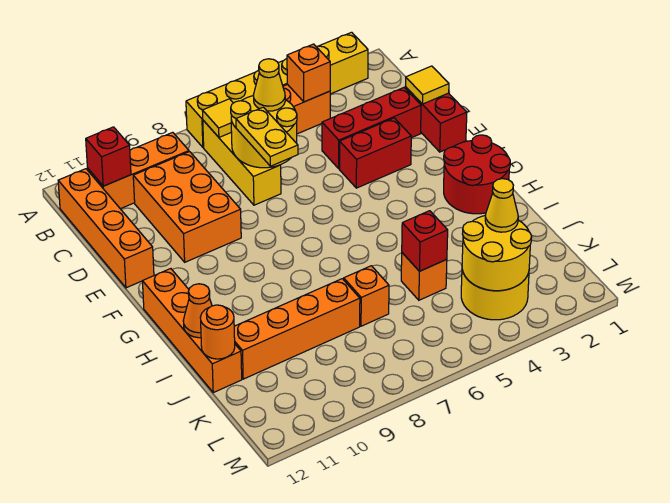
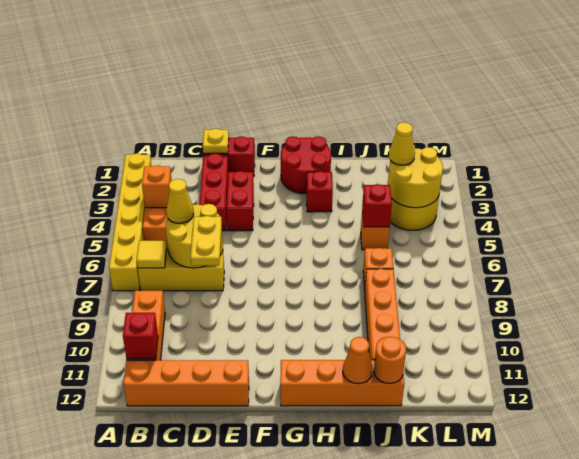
orange 2x3 brick [133,152,241,262] -> none
yellow 1x1 tile [406,66,449,104] -> yellow 1x1 plate [203,129,229,153]
yellow 1x2 plate [236,107,298,166] -> yellow 1x2 plate turned to [191,216,222,266]
none -> red 1x1 brick [307,171,333,212]

